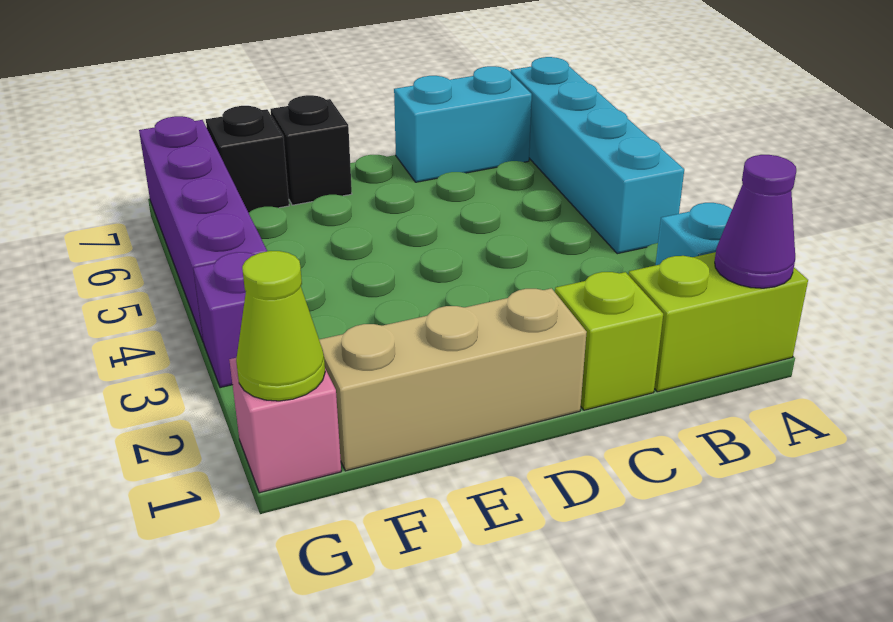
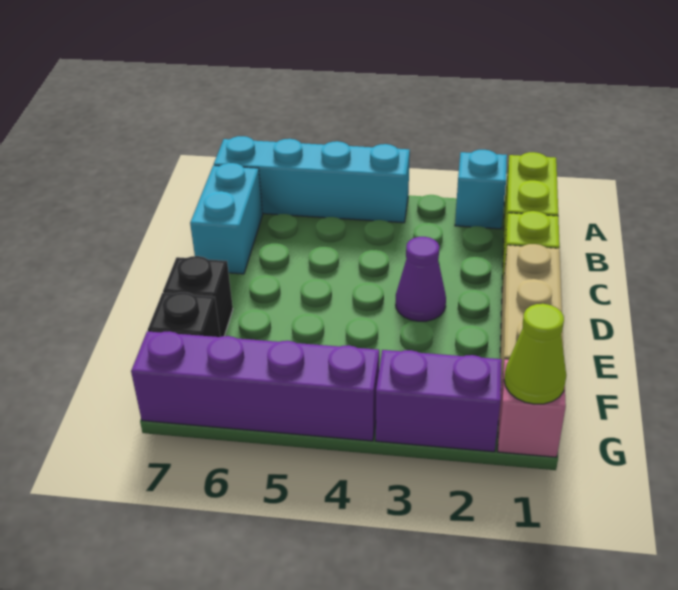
purple 1x1 cone [715,155,796,288] -> purple 1x1 cone moved to [396,237,446,321]
purple 1x1 brick [193,252,255,388] -> purple 1x2 brick [376,350,502,452]

